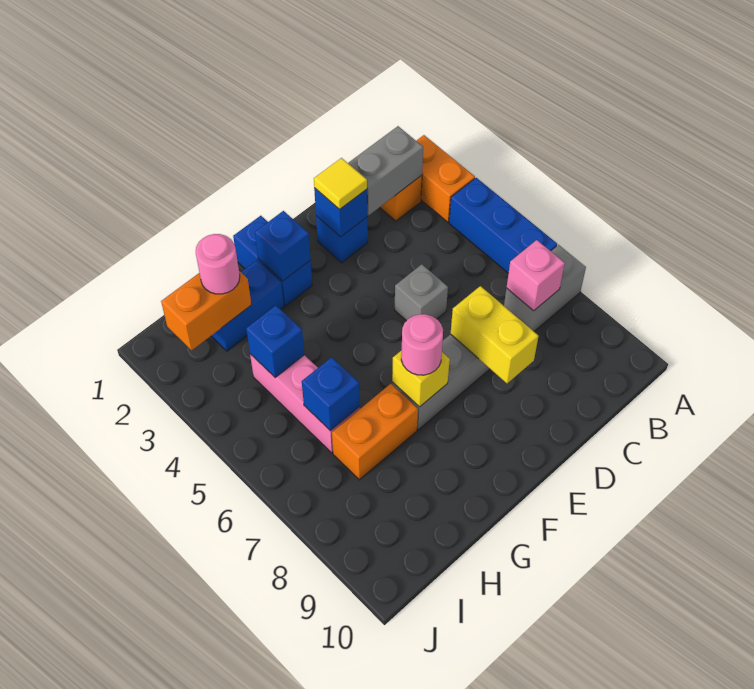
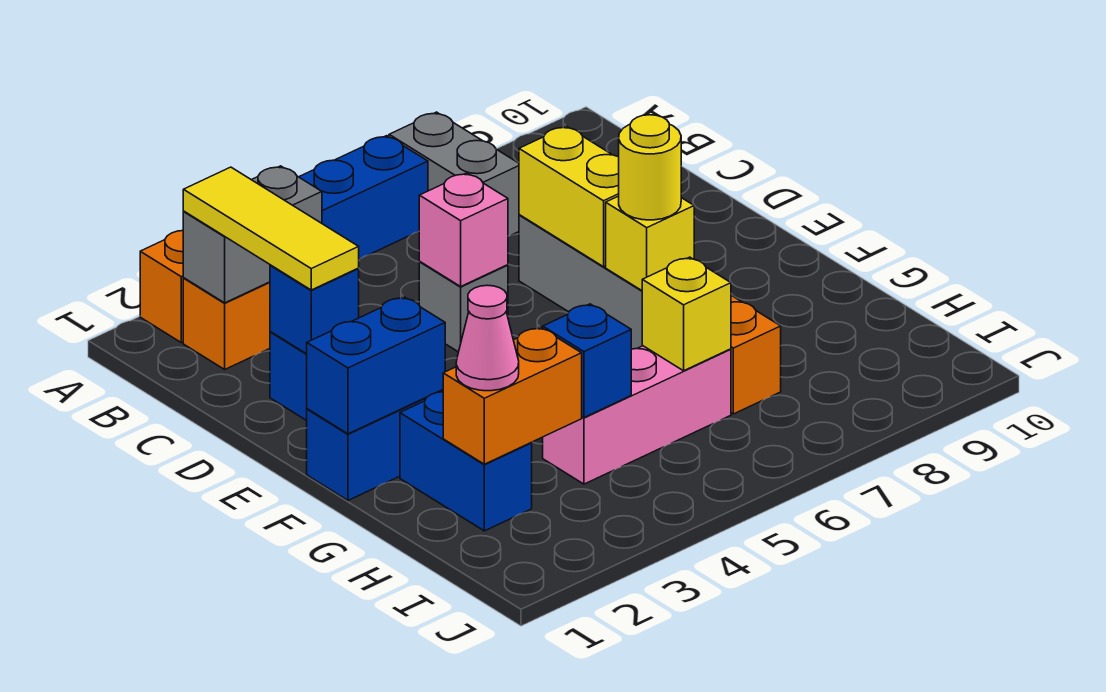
grey 1x2 brick [348,126,423,215] -> grey 1x2 brick turned to [183,166,322,303]
pink 1x1 brick [506,240,565,311] -> pink 1x1 brick moved to [419,173,508,286]
yellow 1x1 tile [314,158,367,209] -> yellow 1x3 tile [183,167,359,290]
yellow 1x2 brick [451,286,538,383] -> yellow 1x2 brick turned to [519,126,619,267]
blue 1x1 brick [255,211,311,281] -> blue 1x2 brick [307,297,445,434]
pink 1x1 round brick [401,314,443,375] -> yellow 1x1 round brick [619,115,681,220]
orange 1x2 brick [161,271,251,350] -> orange 1x2 brick turned to [443,327,582,464]
pink 1x1 round brick [196,234,240,294] -> pink 1x1 cone [456,285,519,391]
blue 1x1 brick [302,357,360,431] -> yellow 1x1 brick [642,257,731,371]

